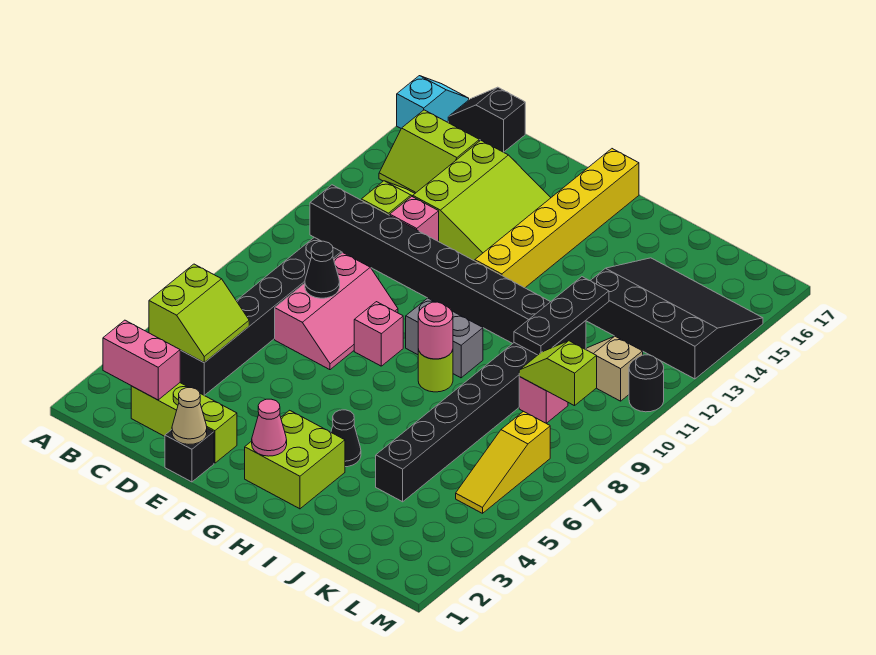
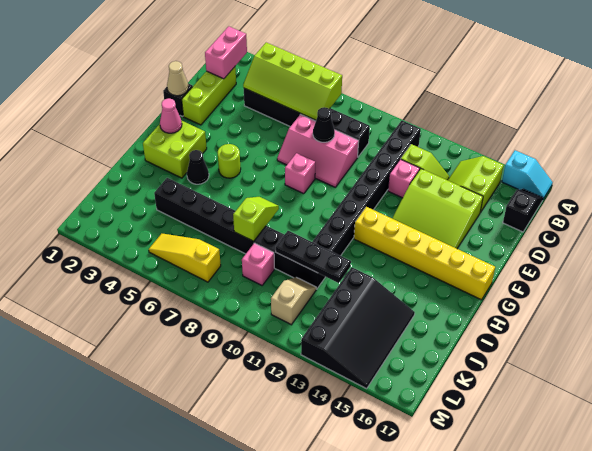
lime 2x2 slope [149,264,249,363] -> lime 2x4 slope [243,43,342,120]
grey 1x2 brick [406,298,483,378] -> none
lime 1x1 round brick [418,349,453,392] -> lime 1x1 round brick moved to [218,144,241,178]
pink 1x1 round brick [418,302,453,359] -> none
lime 1x2 slope [519,341,597,406] -> lime 1x2 slope moved to [233,197,279,241]
black 1x1 round brick [629,355,664,412] -> none

